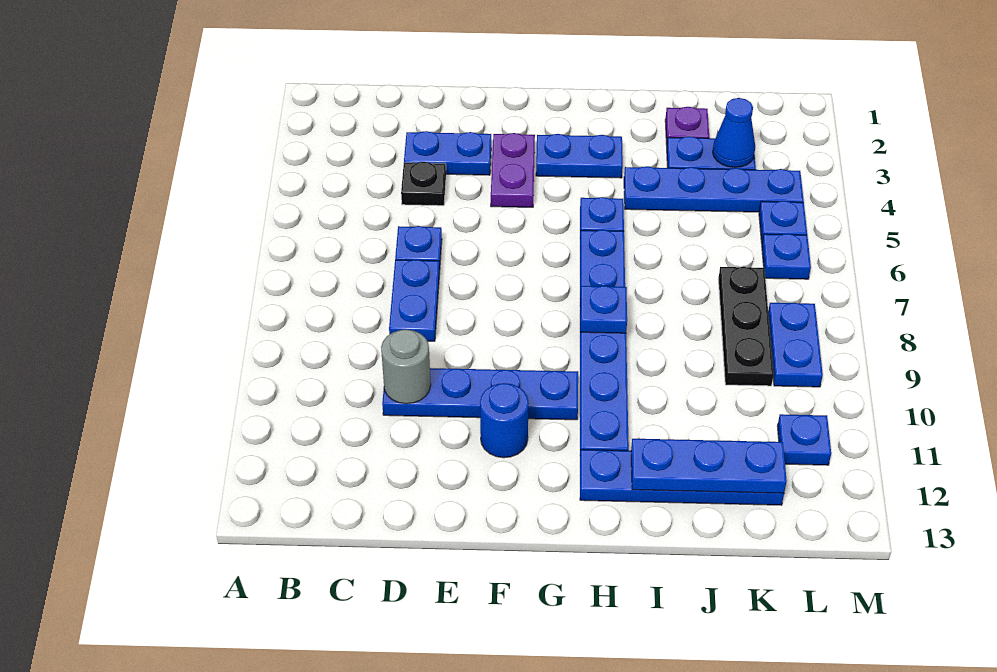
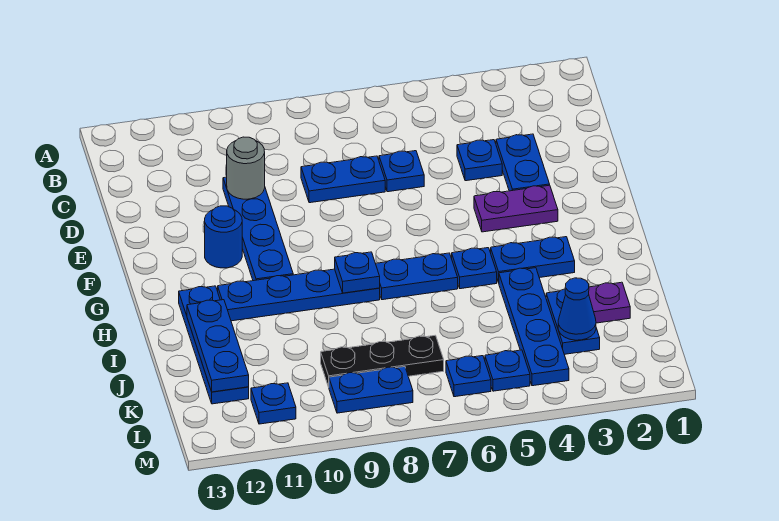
black 1x1 plate [401,162,446,206] -> blue 1x1 plate [457,140,502,181]
blue 1x2 plate [536,134,623,178] -> blue 1x2 plate turned to [491,237,575,283]

